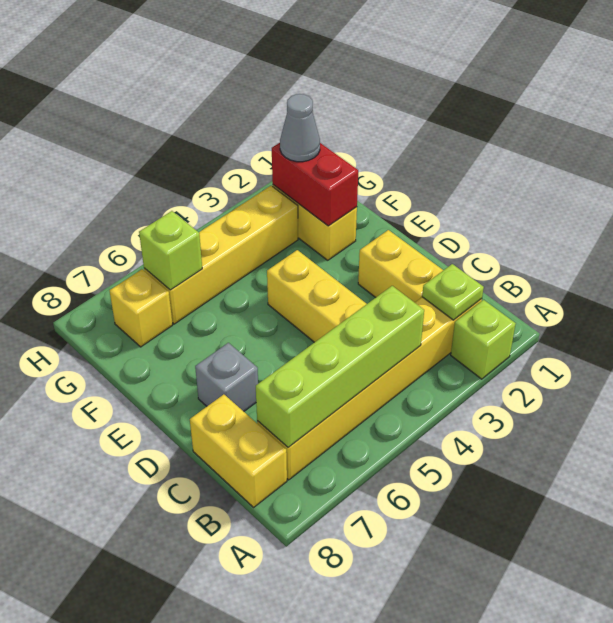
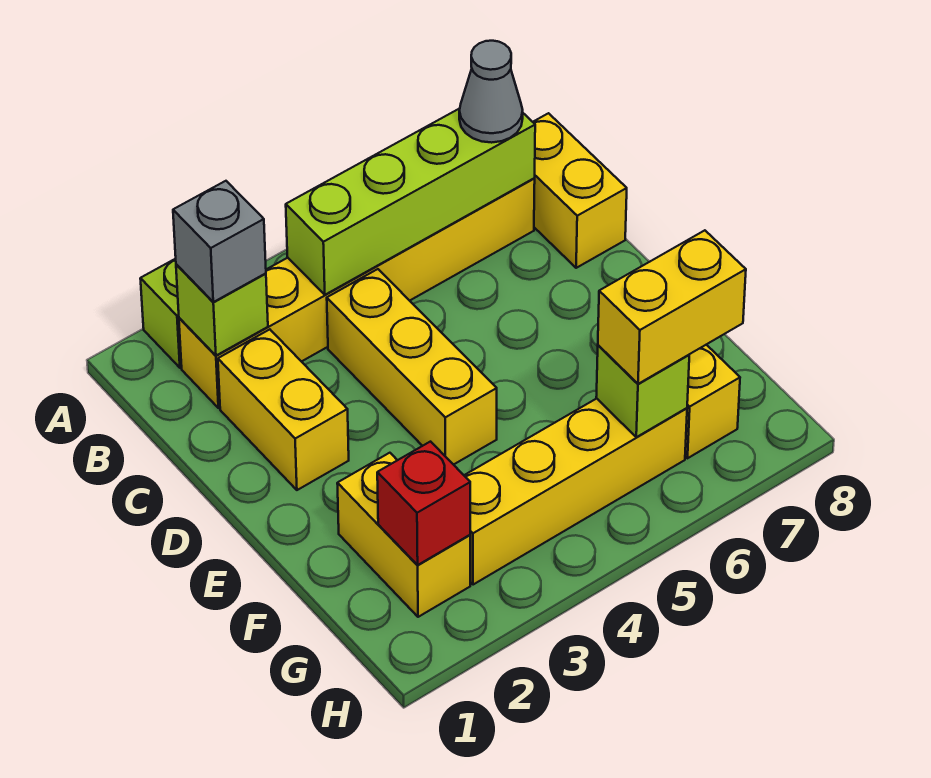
lime 1x1 plate [422,264,484,320] -> lime 1x1 brick [176,264,268,356]
grey 1x1 brick [195,343,258,411] -> grey 1x1 brick moved to [173,181,266,302]
red 1x2 brick [272,143,358,226] -> red 1x1 brick [377,442,470,565]
grey 1x1 cone [280,94,320,162] -> grey 1x1 cone moved to [459,41,523,143]
none -> yellow 1x2 brick [598,230,746,384]

